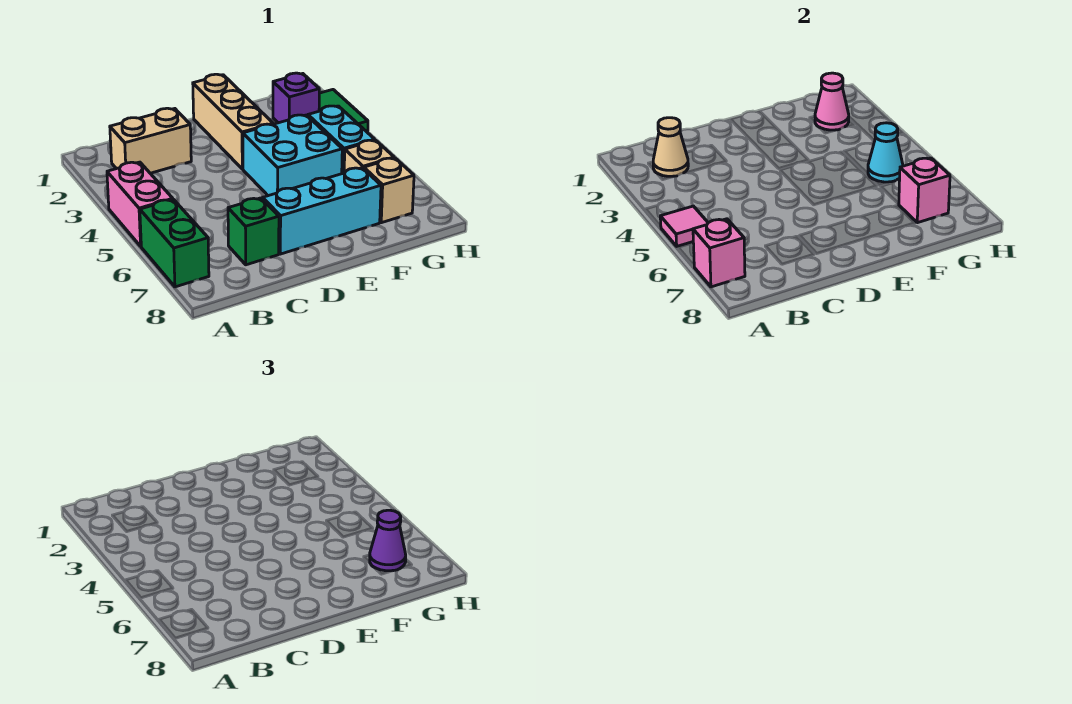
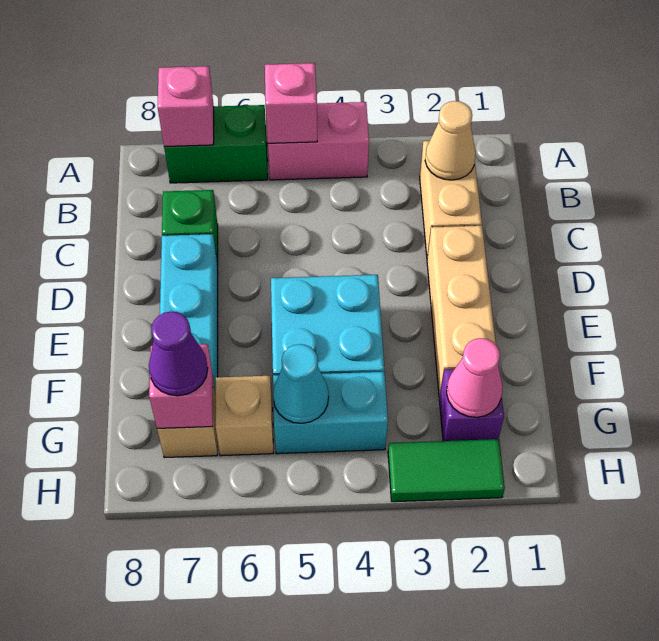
pink 1x1 tile [660,206,708,246] -> pink 1x1 brick [265,63,317,143]
tan 1x3 brick [193,74,273,169] -> tan 1x3 brick turned to [427,226,496,398]

